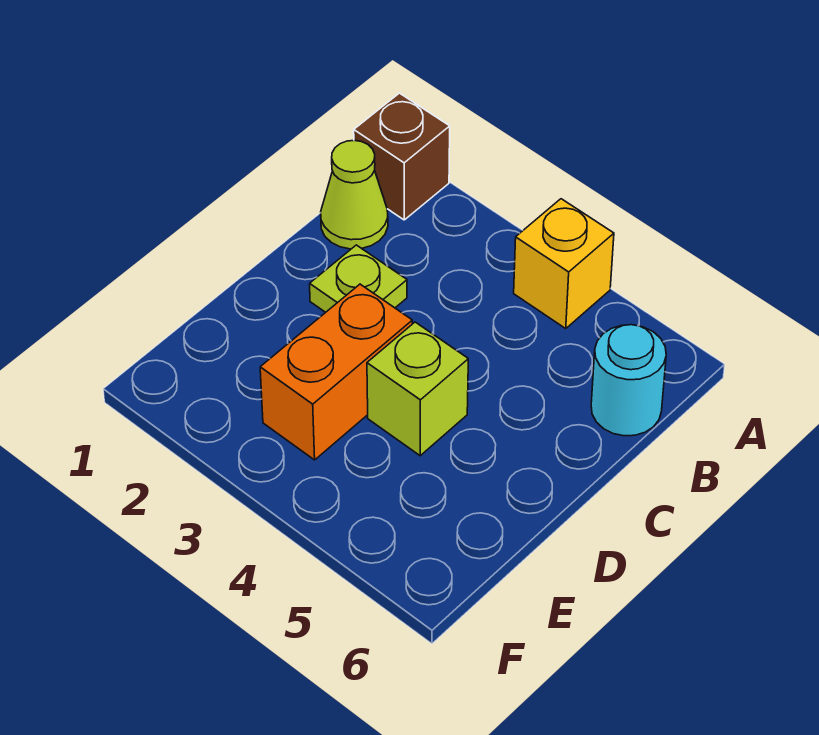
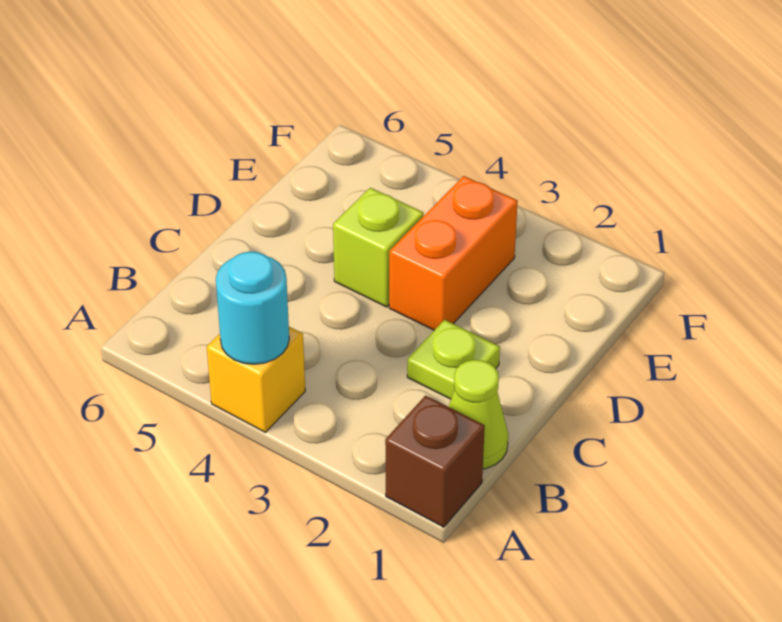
cyan 1x1 round brick [591,325,666,436] -> cyan 1x1 round brick moved to [216,252,289,364]

